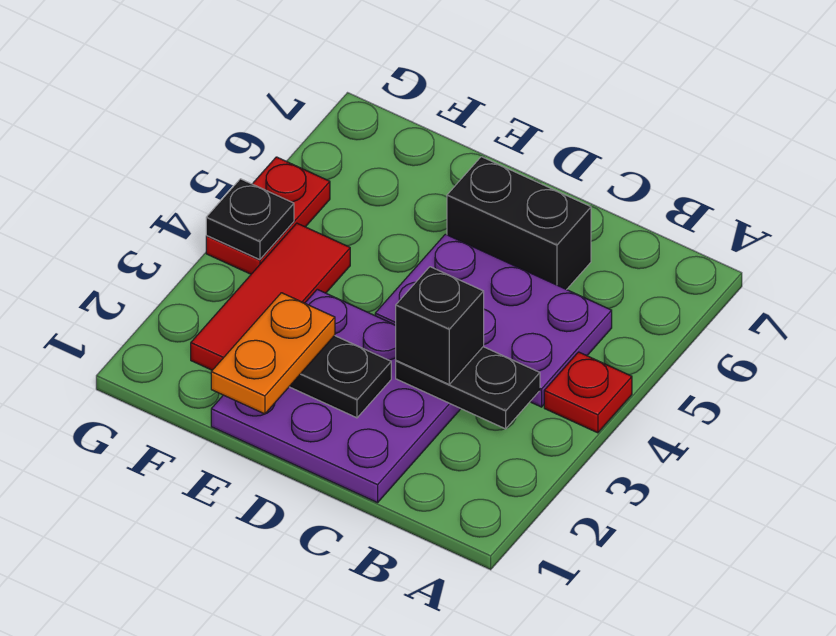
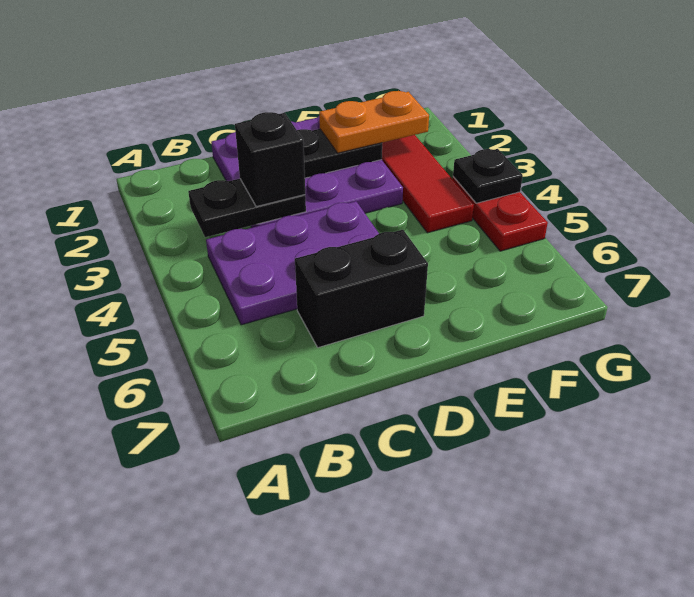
red 1x1 plate [544,352,632,433] -> none
orange 1x2 plate [211,293,335,414] -> orange 1x2 plate turned to [319,91,429,153]

